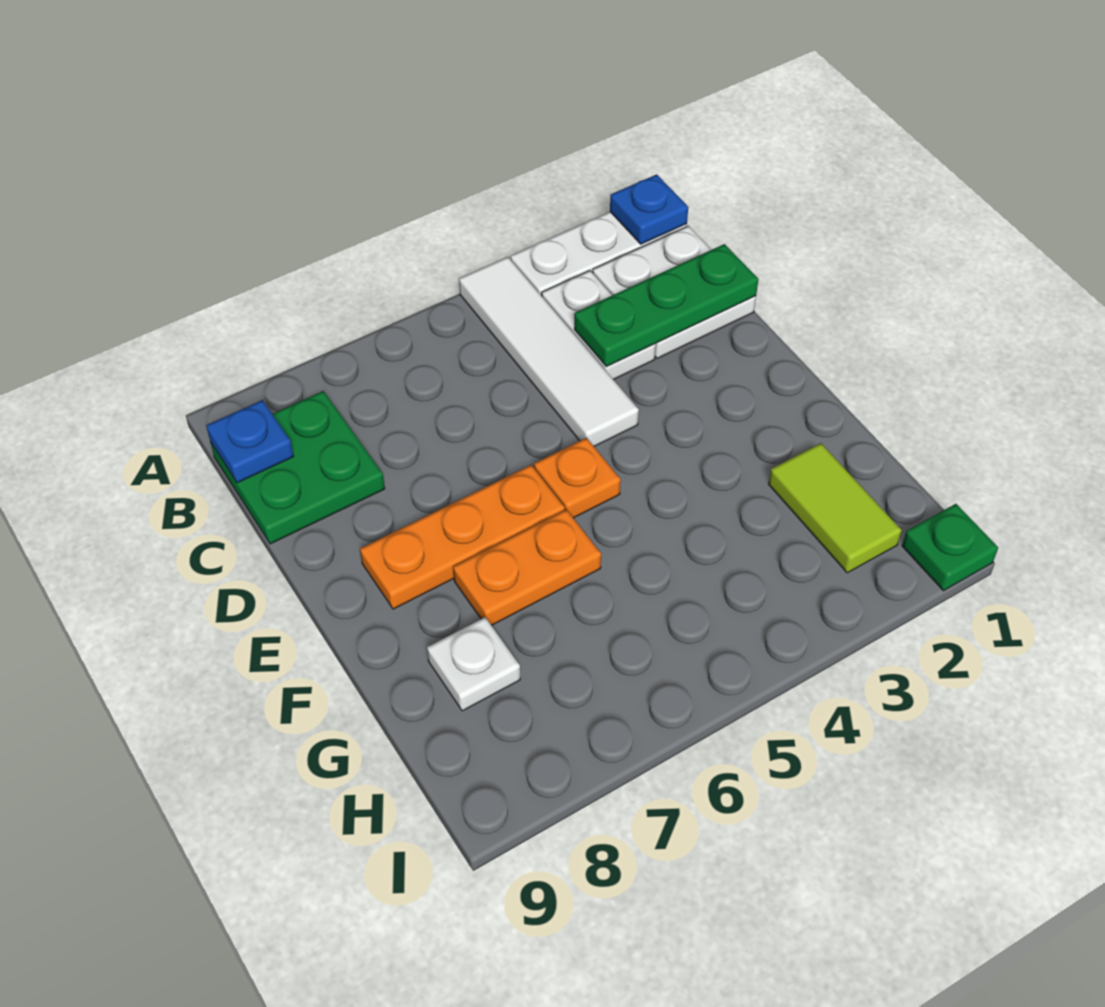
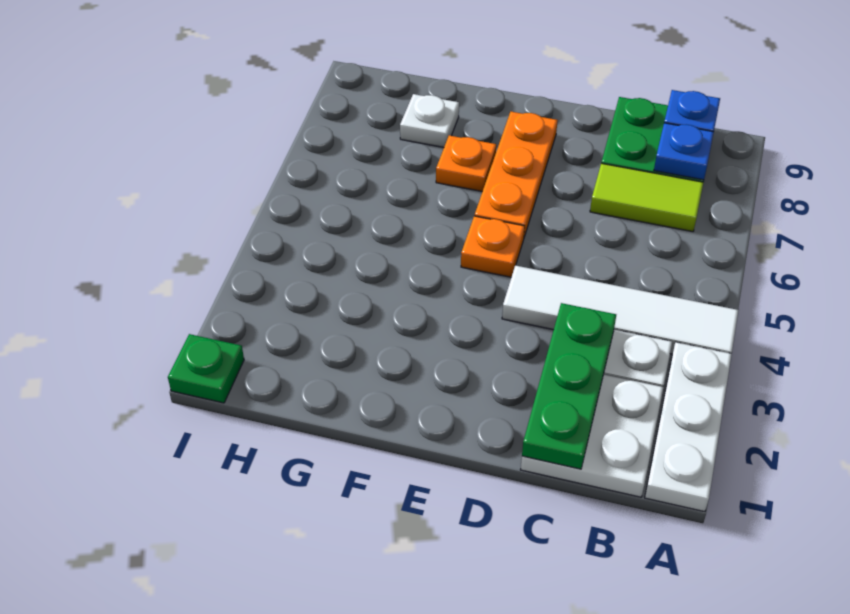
blue 1x1 plate [610,174,688,244] -> blue 1x1 plate moved to [654,123,714,180]
orange 1x2 plate [453,510,601,626] -> orange 1x1 plate [436,135,496,192]
lime 1x2 tile [769,443,902,573] -> lime 1x2 tile moved to [590,163,703,232]

